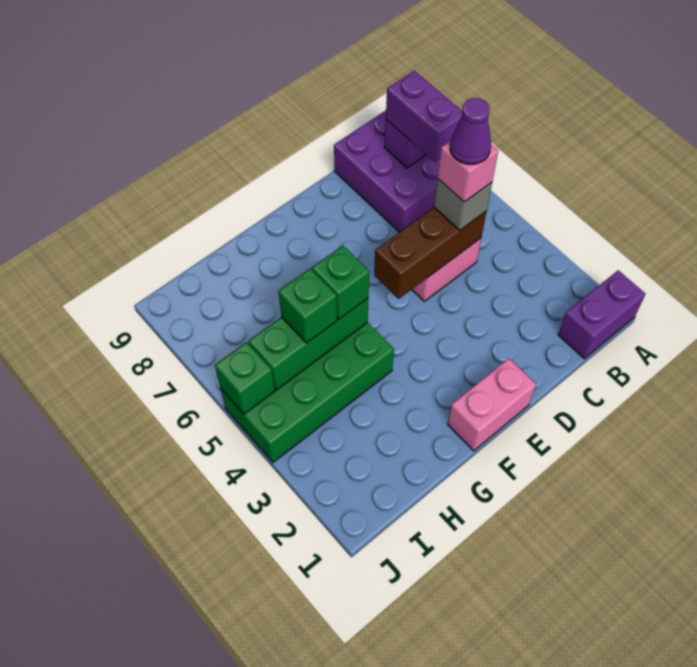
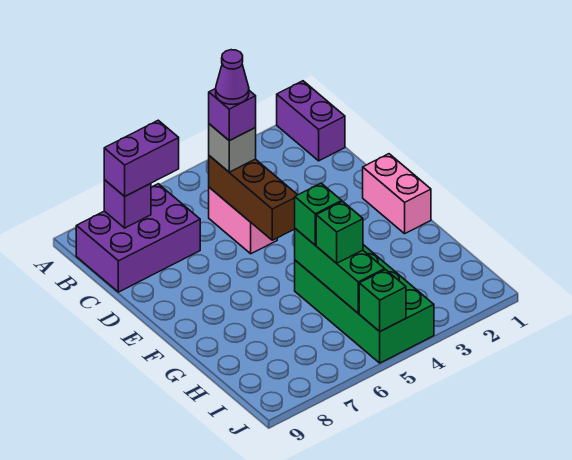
pink 1x1 brick [438,141,498,202] -> purple 1x1 brick [209,89,256,141]

